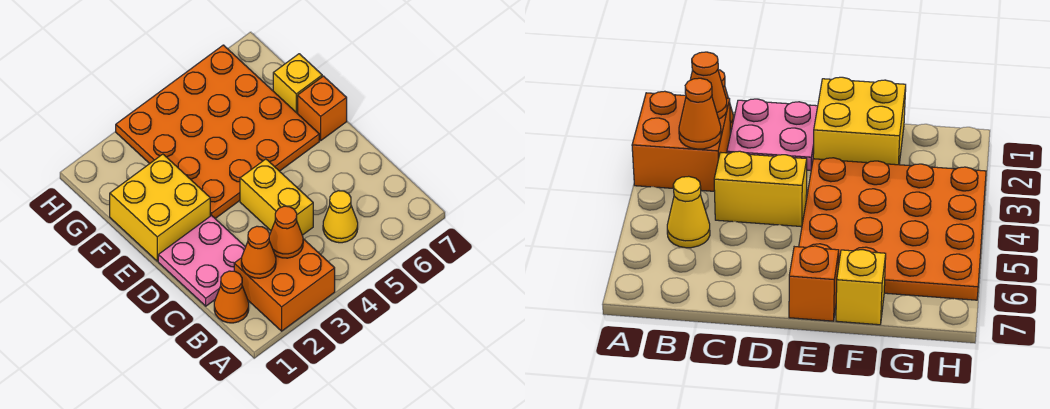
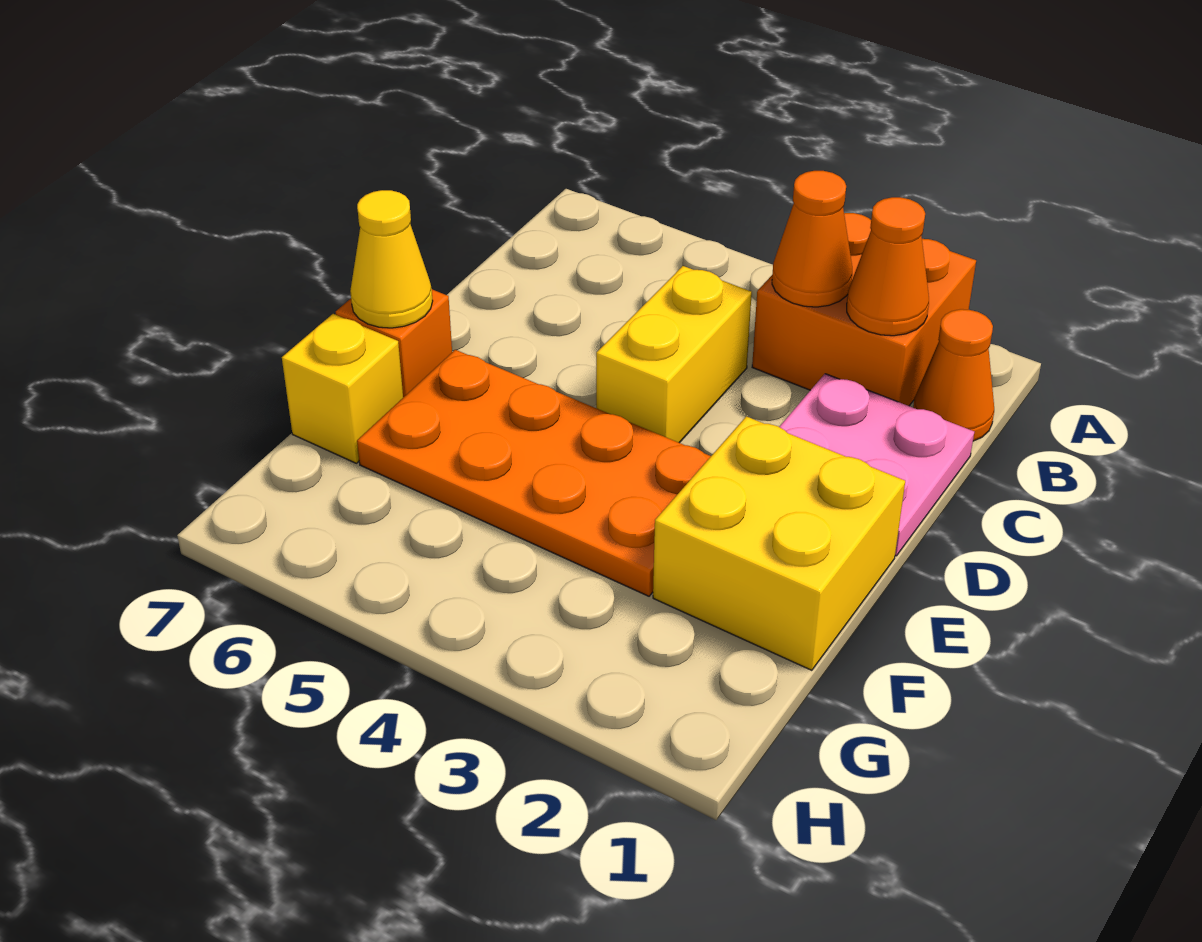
yellow 1x1 cone [323,191,358,243] -> yellow 1x1 cone moved to [350,190,433,328]
orange 4x4 plate [116,45,319,218] -> orange 2x4 plate [357,350,711,596]

